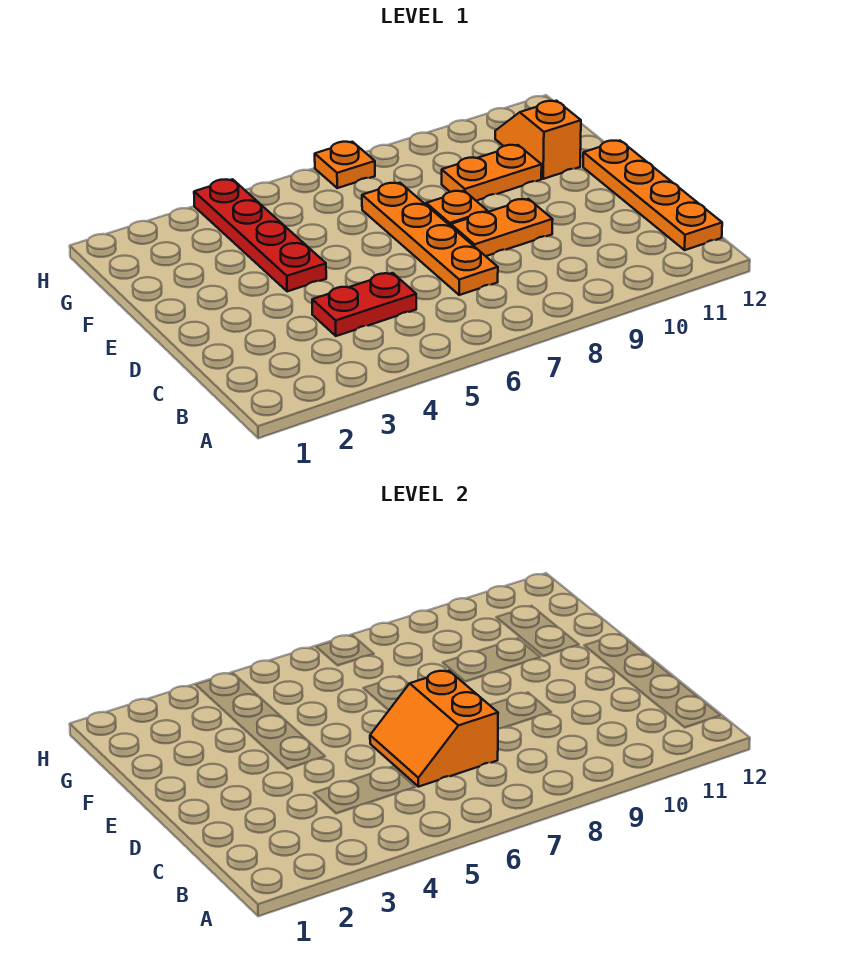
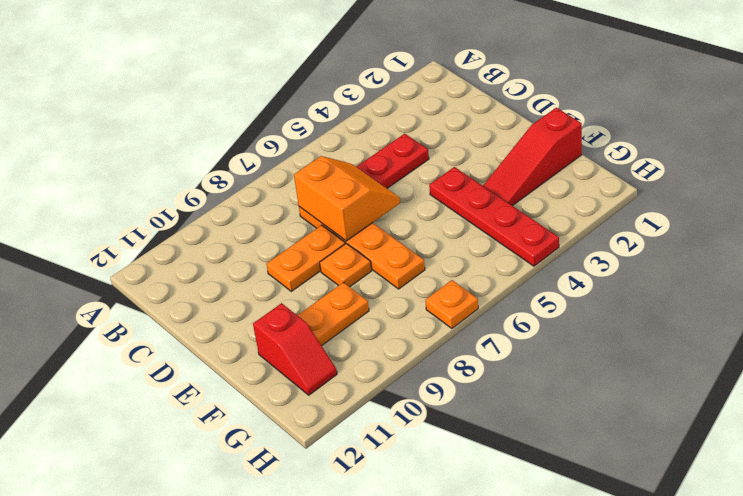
orange 1x4 plate [583,141,722,250] -> none
none -> red 1x3 slope [483,108,582,206]
orange 1x2 slope [495,101,581,179] -> red 1x2 slope [253,303,337,395]

